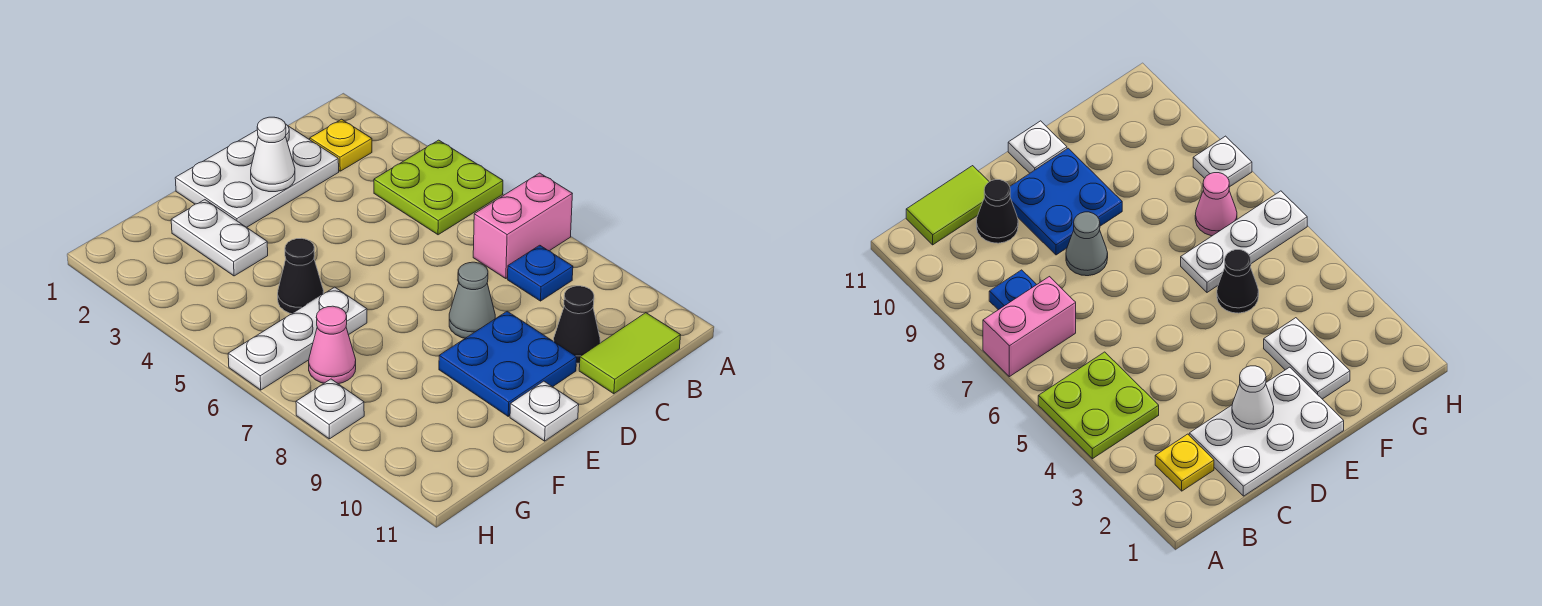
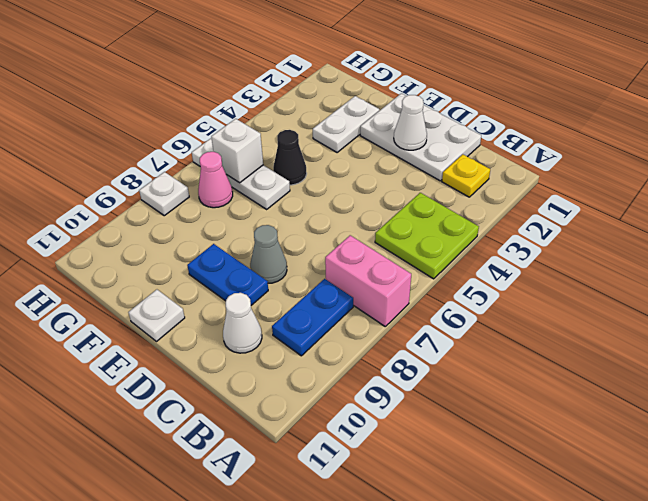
blue 1x1 plate [508,245,573,301] -> blue 1x2 plate [272,279,353,356]
lime 1x2 tile [579,313,681,394] -> none
black 1x1 cone [554,286,600,363] -> white 1x1 cone [223,293,262,353]
blue 2x2 plate [439,311,577,416] -> blue 1x2 plate [187,244,268,305]
none -> white 1x1 brick [211,119,263,183]

